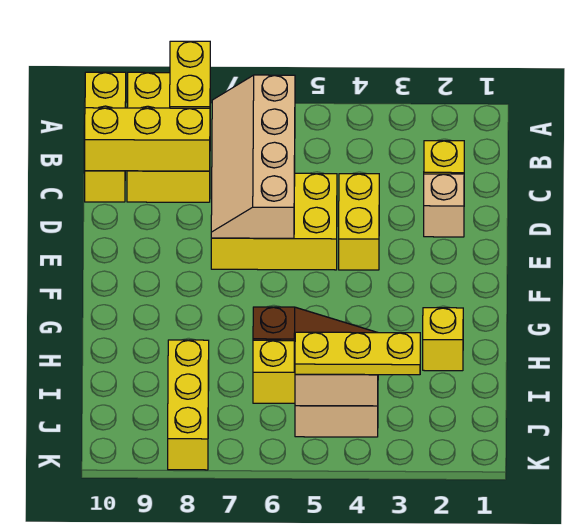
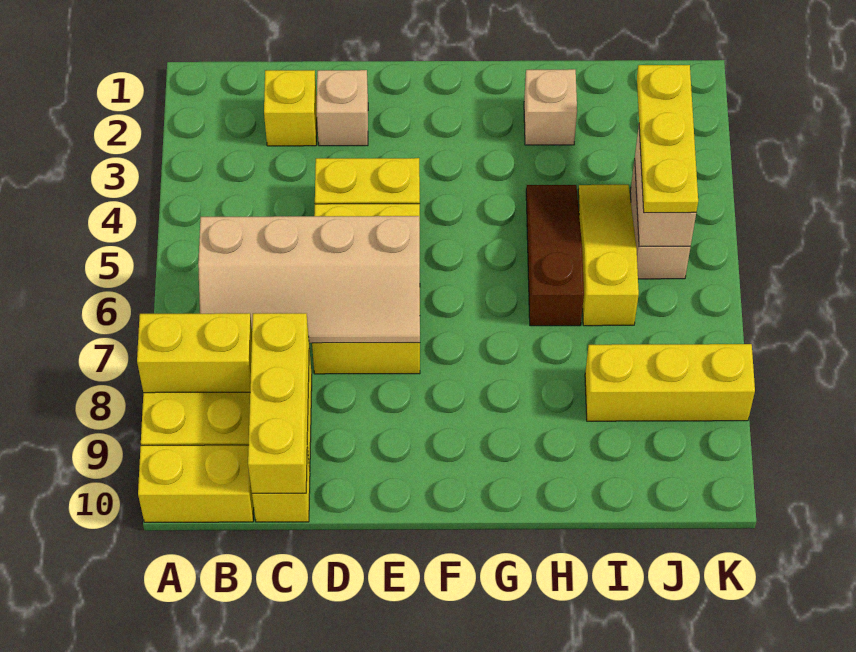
yellow 1x1 brick [423,308,463,371] -> tan 1x1 brick [524,69,577,145]

